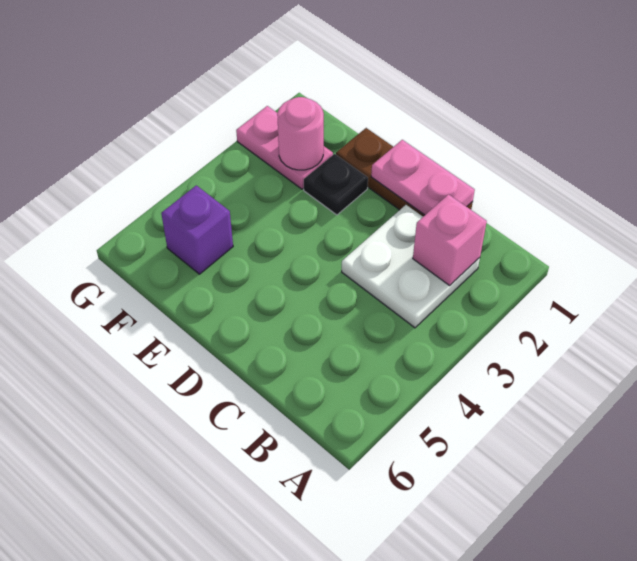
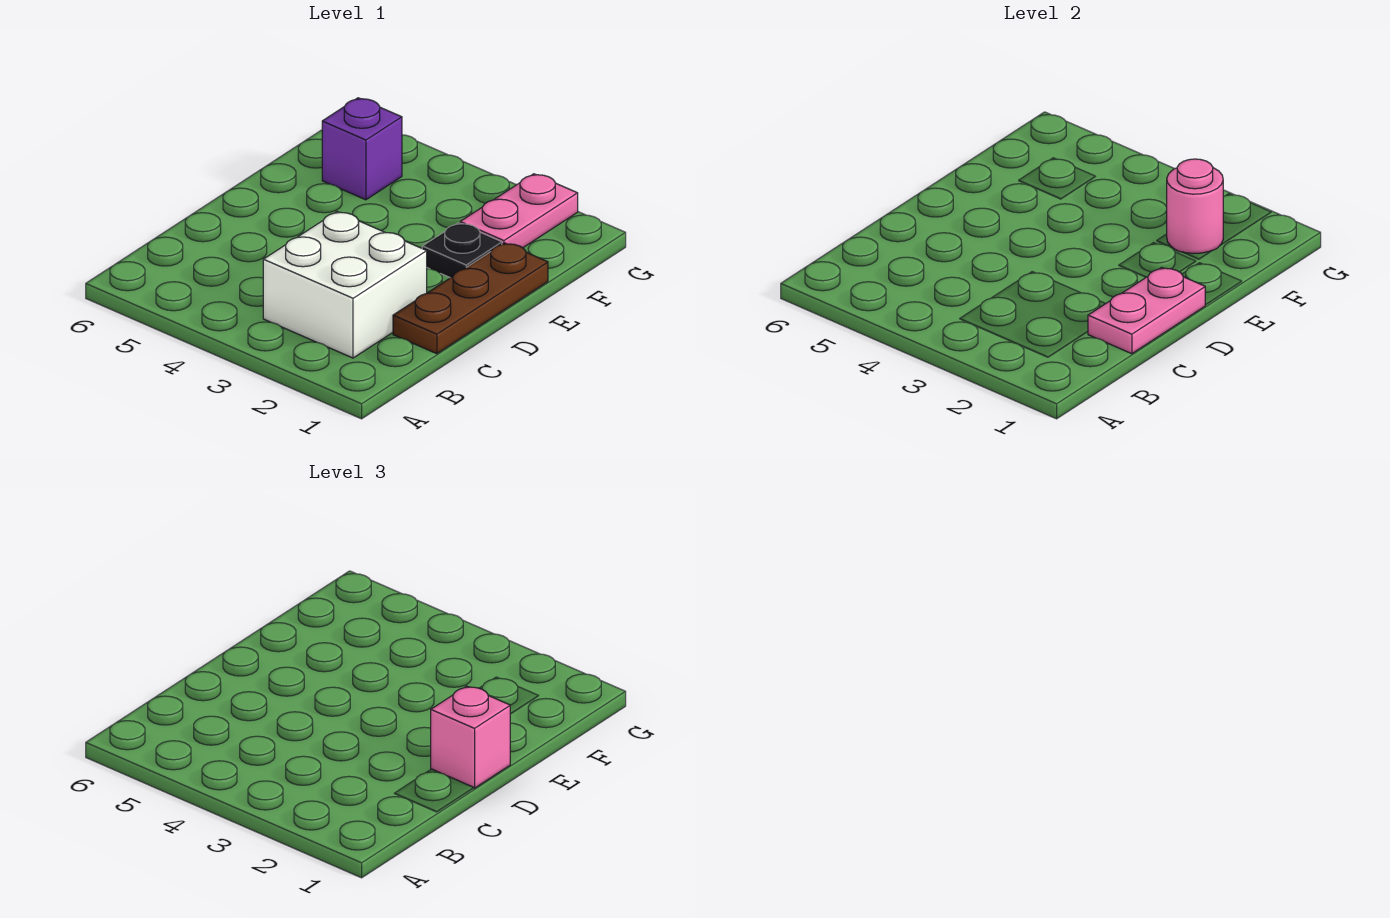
white 2x2 plate [342,205,480,328] -> white 2x2 brick [263,212,427,358]
pink 1x1 brick [413,194,487,286] -> pink 1x1 brick moved to [431,686,510,788]

